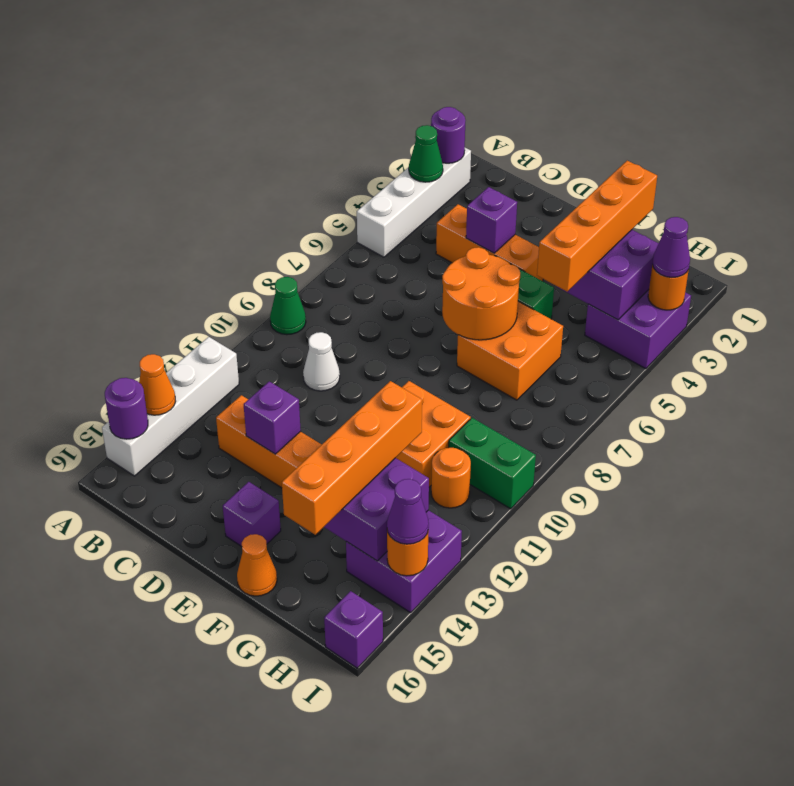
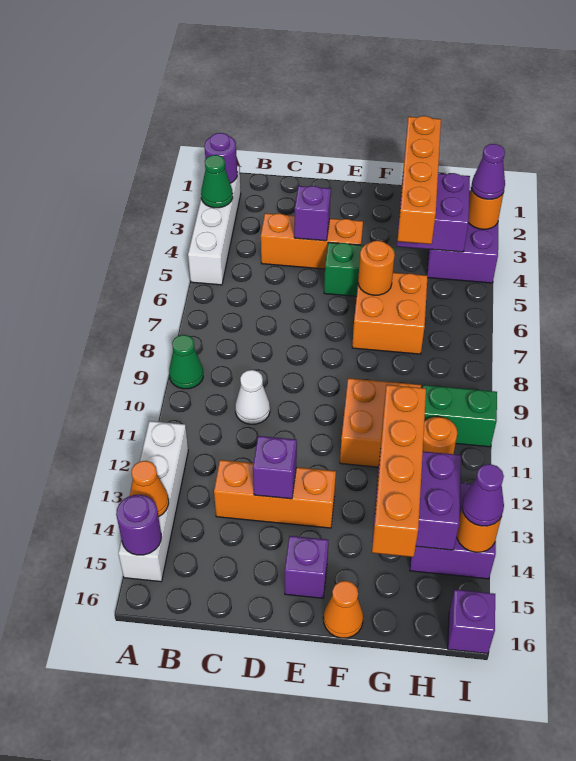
orange 2x2 round brick [442,247,520,340] -> orange 1x1 round brick [358,241,395,295]

